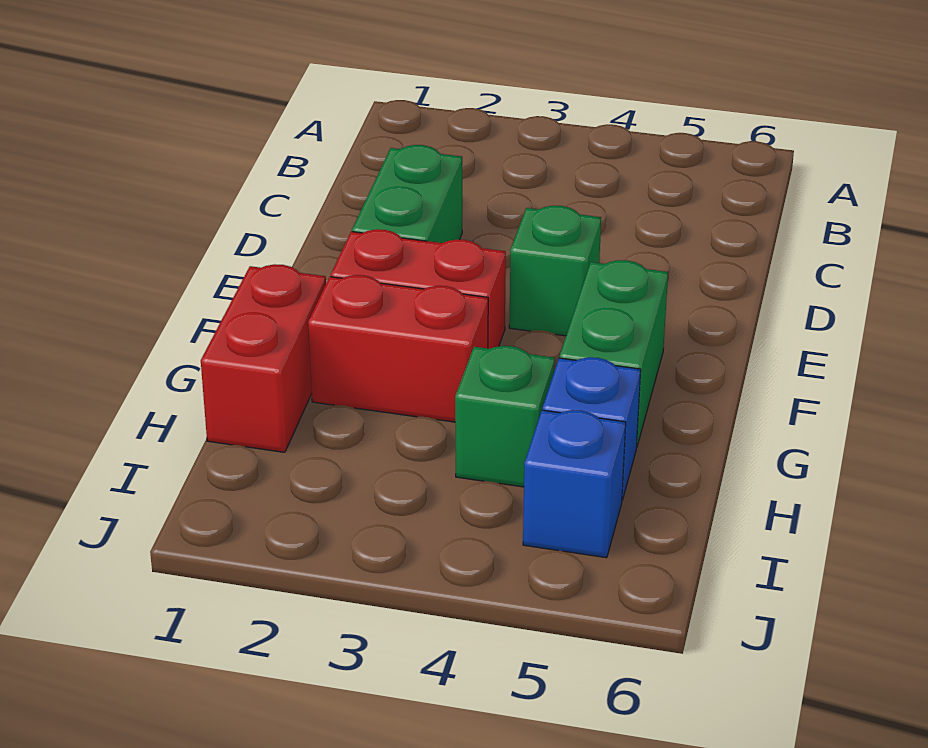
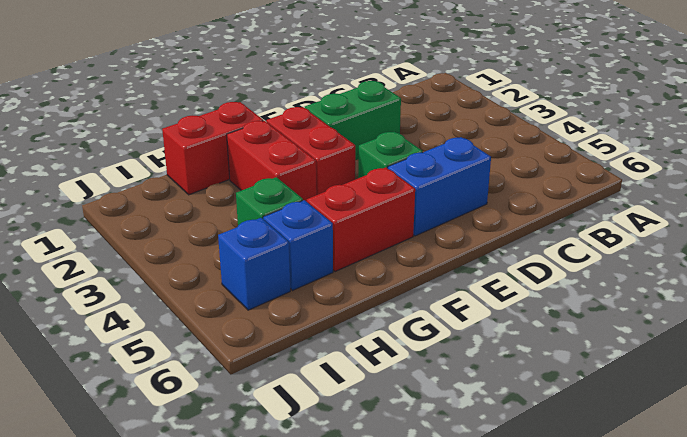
none -> blue 1x2 brick [388,137,491,236]
green 1x2 brick [560,260,668,448] -> red 1x2 brick [307,167,415,272]

